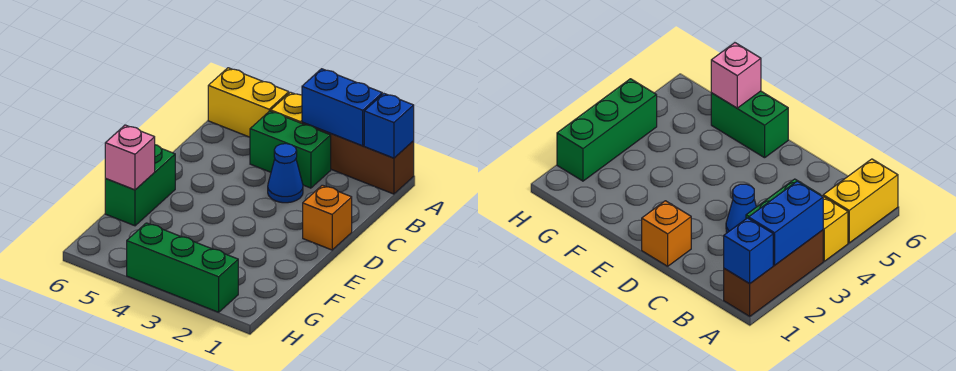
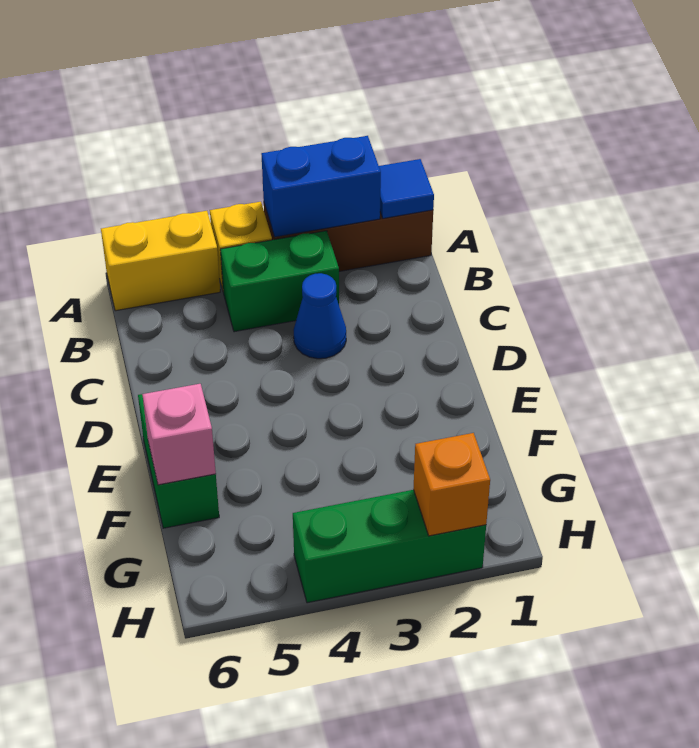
blue 1x1 brick [364,94,414,158] -> blue 1x1 tile [379,159,434,218]
orange 1x1 brick [303,185,352,250] -> orange 1x1 brick moved to [413,433,490,536]

